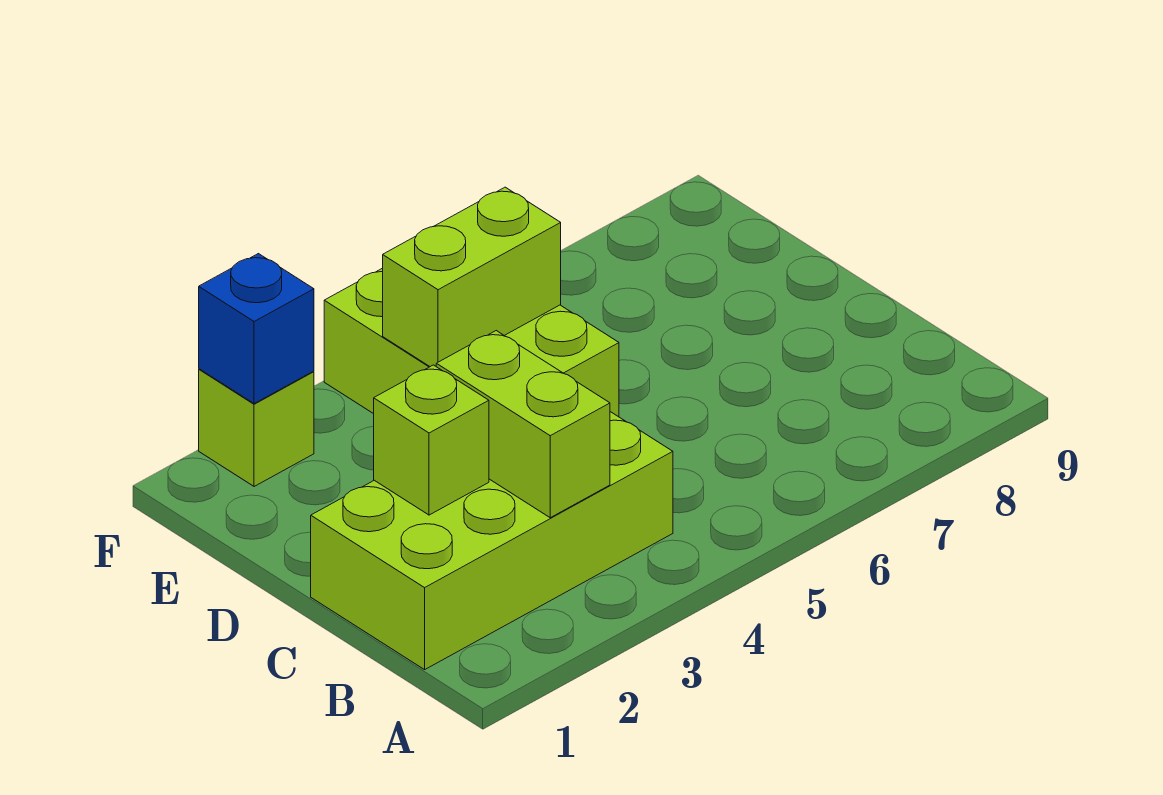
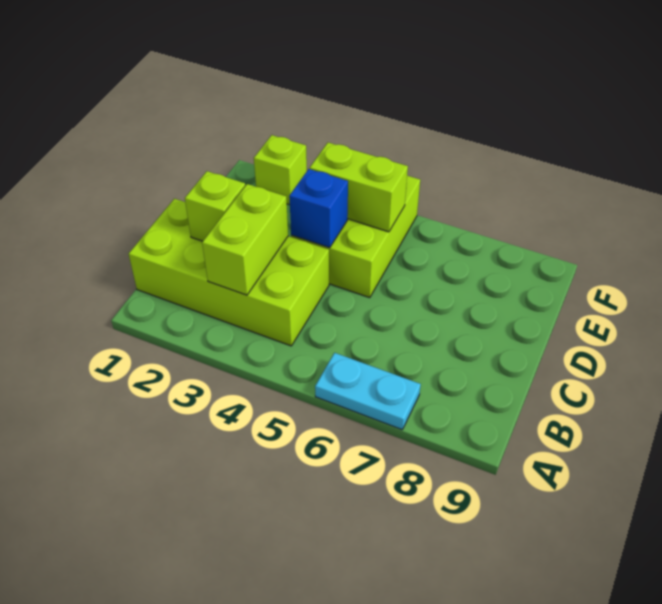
none -> cyan 1x2 plate [315,353,421,430]
blue 1x1 brick [199,254,314,404] -> blue 1x1 brick moved to [289,169,348,248]

